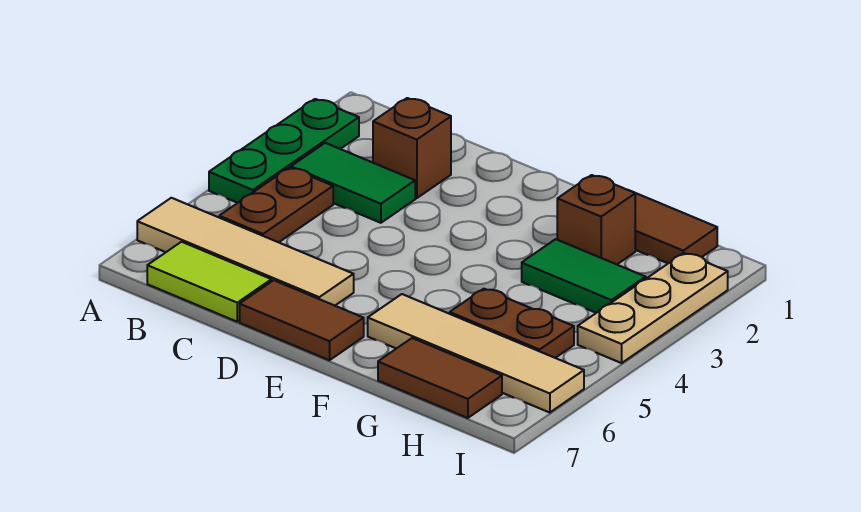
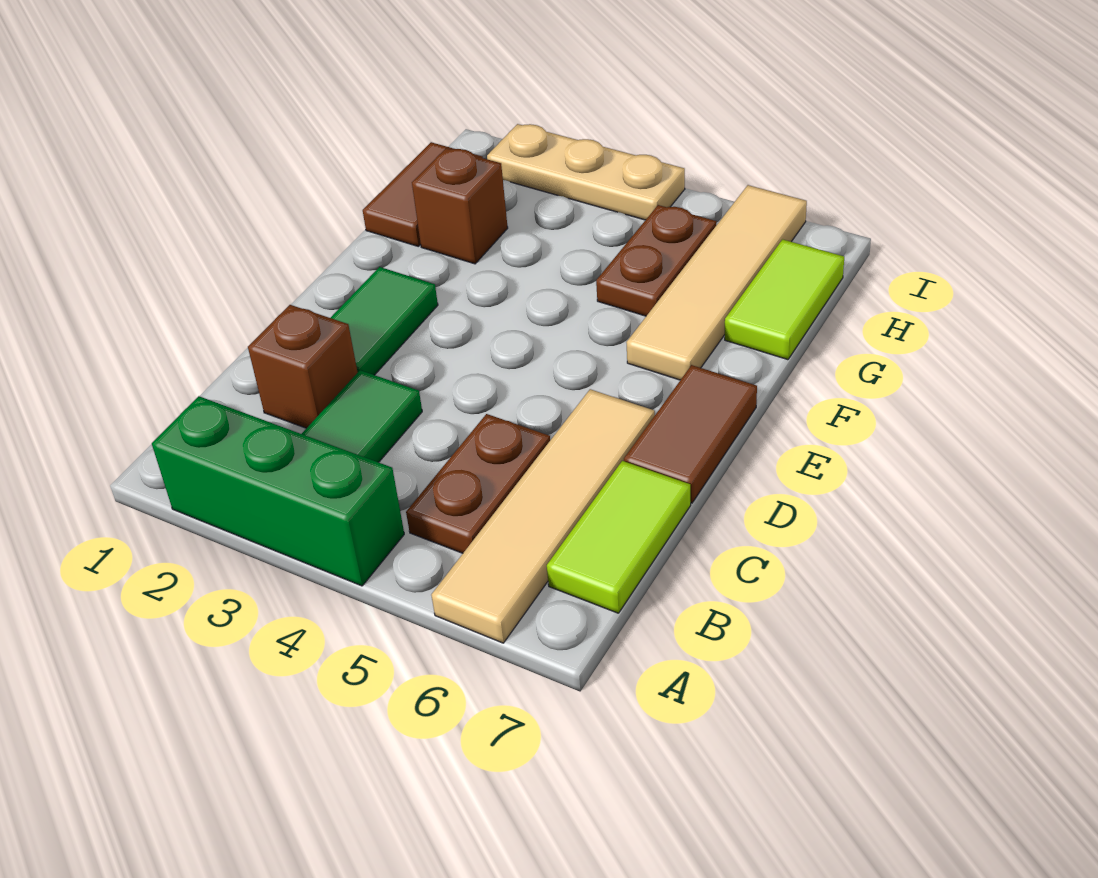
green 1x3 plate [209,99,359,203] -> green 1x3 brick [152,396,404,586]
brown 1x2 plate [219,168,333,242] -> brown 1x2 plate turned to [406,414,550,553]
green 1x2 tile [522,239,646,313] -> green 1x2 tile moved to [331,267,438,375]
brown 1x2 tile [378,338,502,418] -> lime 1x2 tile [725,239,844,360]

